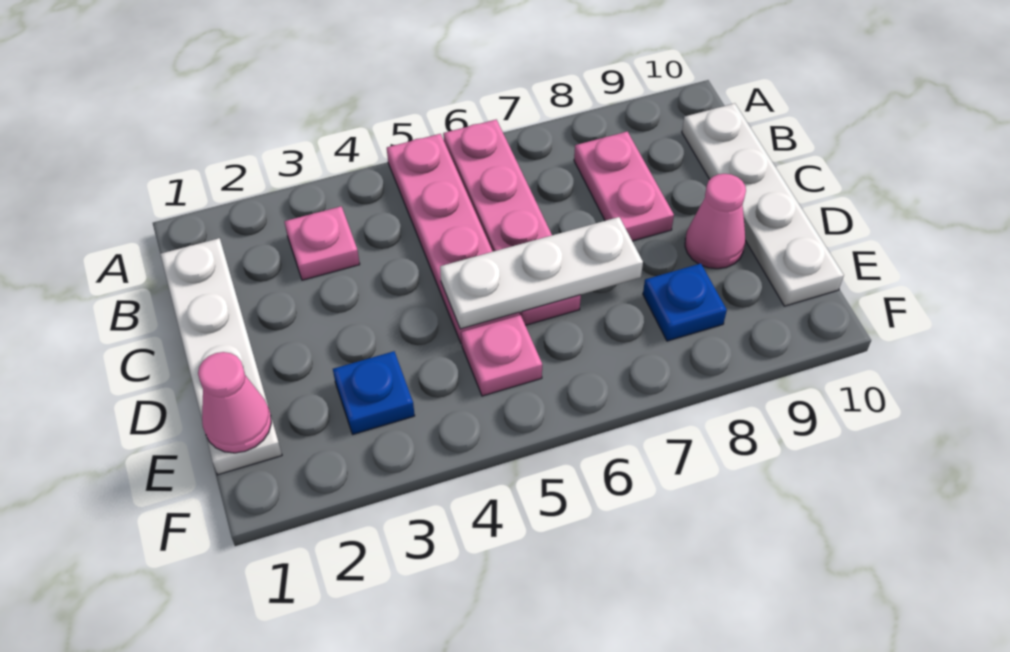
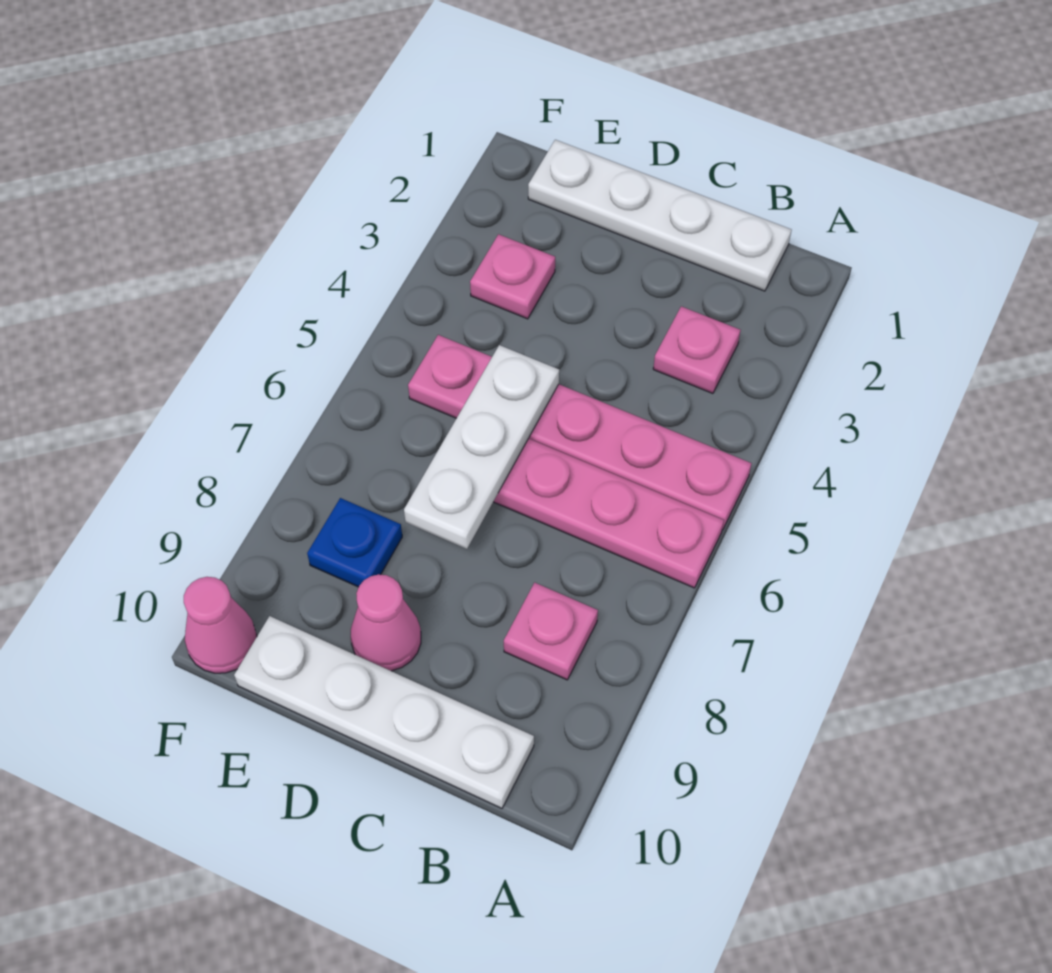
pink 1x2 plate [574,132,674,241] -> pink 1x1 plate [504,583,598,680]
pink 1x1 cone [198,352,271,453] -> pink 1x1 cone moved to [184,577,257,673]
blue 1x1 plate [333,351,415,434] -> pink 1x1 plate [470,234,555,319]

